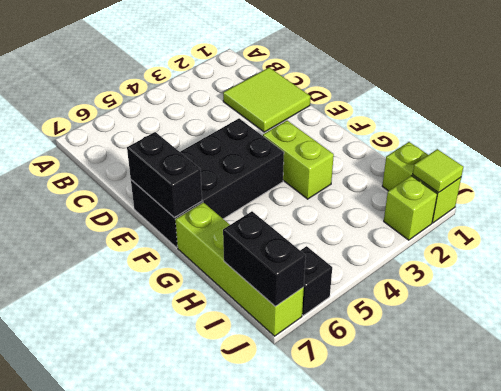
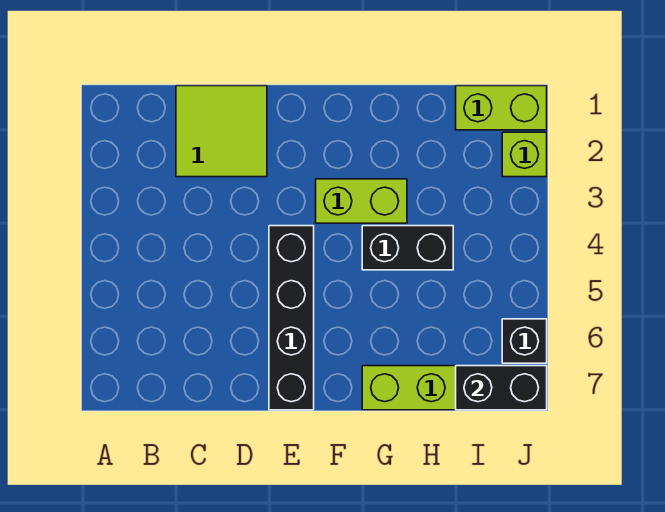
black 2x4 brick [131,118,284,247] -> black 1x4 brick [269,226,314,410]
black 1x2 brick [127,132,202,217] -> black 1x2 brick moved to [362,226,453,270]
lime 1x1 tile [413,149,463,193] -> none

